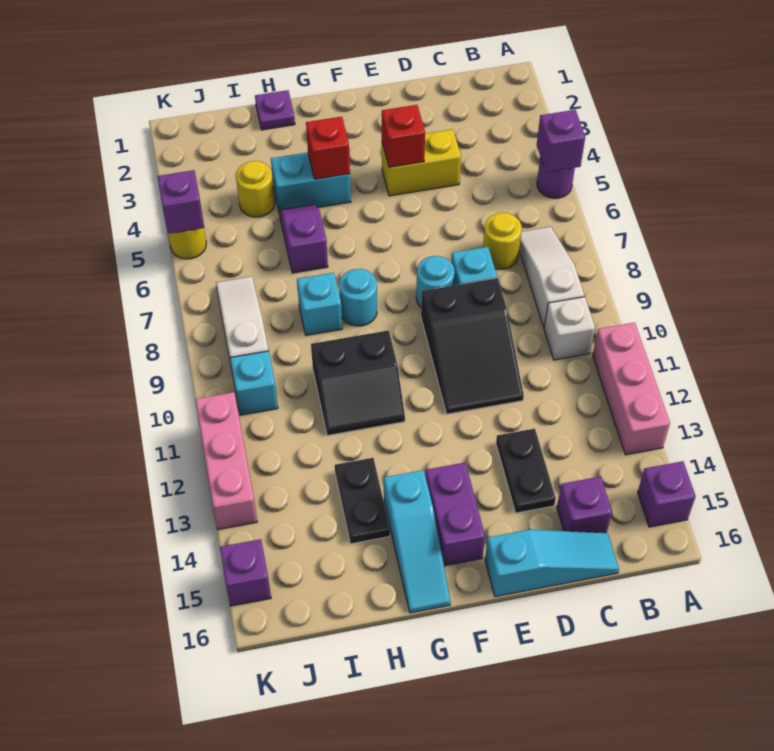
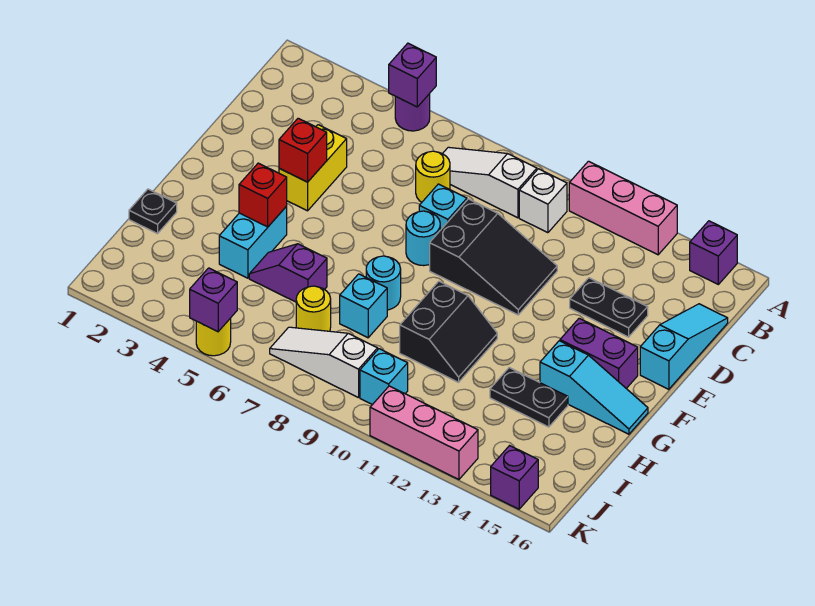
purple 1x1 brick [557,476,612,533] -> none
purple 1x1 plate [255,90,295,130] -> black 1x1 plate [129,189,177,234]
yellow 1x1 round brick [236,161,275,217] -> yellow 1x1 round brick moved to [296,286,331,331]

